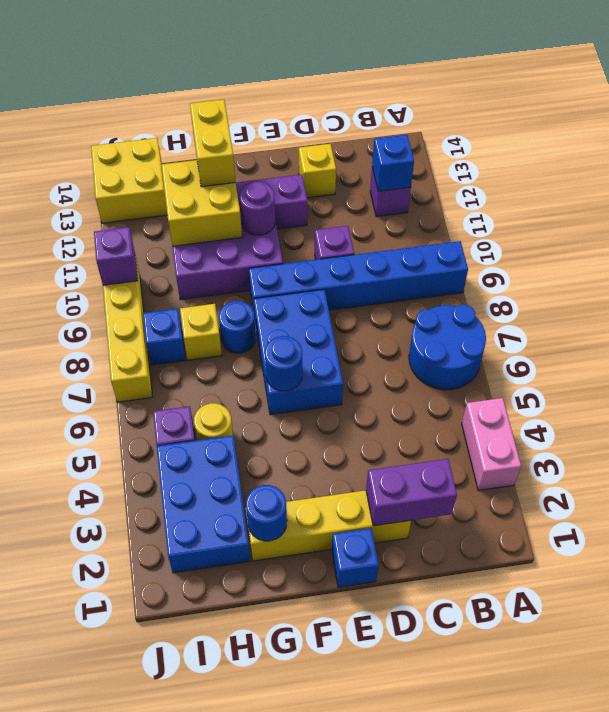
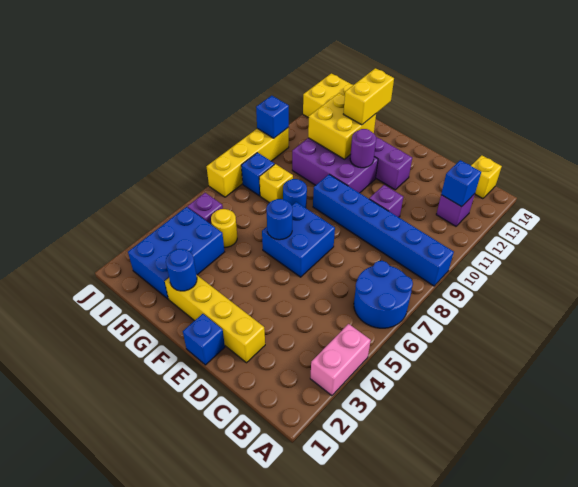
purple 1x2 brick [366,459,457,526] -> none
yellow 1x1 brick [299,144,336,198] -> yellow 1x1 brick moved to [471,155,502,199]
blue 2x3 brick [254,289,343,415] -> blue 2x2 brick [262,202,335,277]
purple 1x1 brick [94,227,138,285] -> blue 1x1 brick [256,96,289,138]

